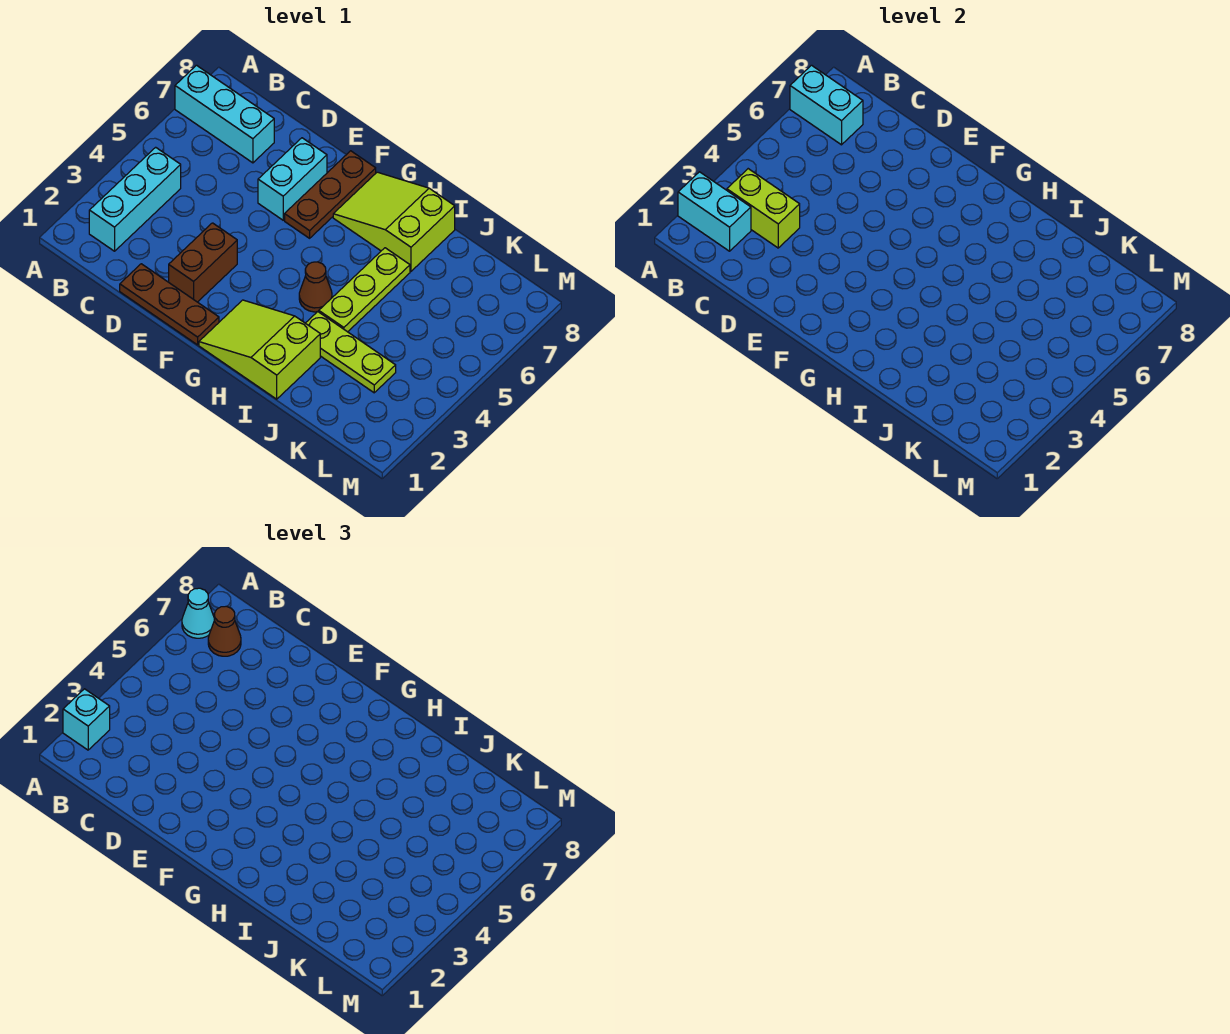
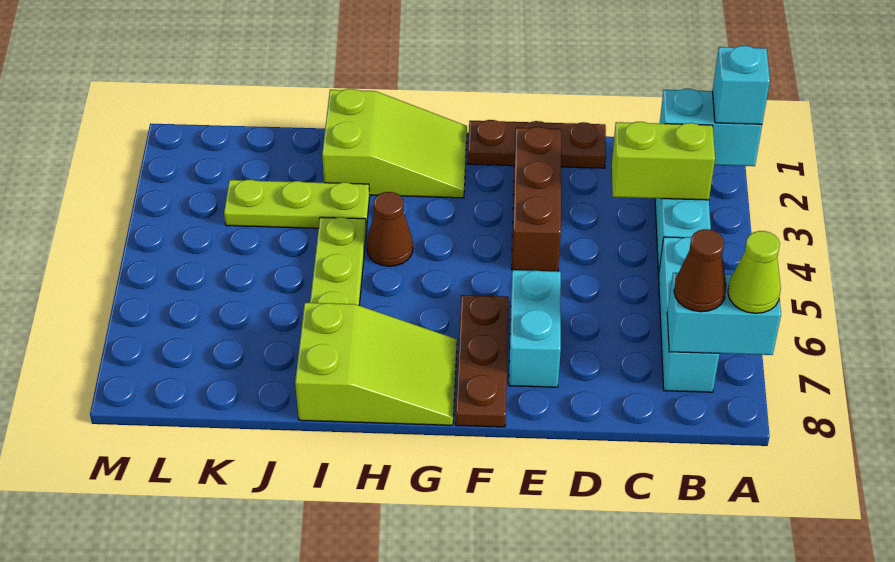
cyan 1x3 brick [175,65,274,163] -> cyan 1x3 brick turned to [659,237,719,392]
cyan 1x1 cone [182,588,215,638] -> lime 1x1 cone [728,231,781,313]
brown 1x2 brick [169,223,237,302] -> brown 1x3 brick [512,127,561,271]

